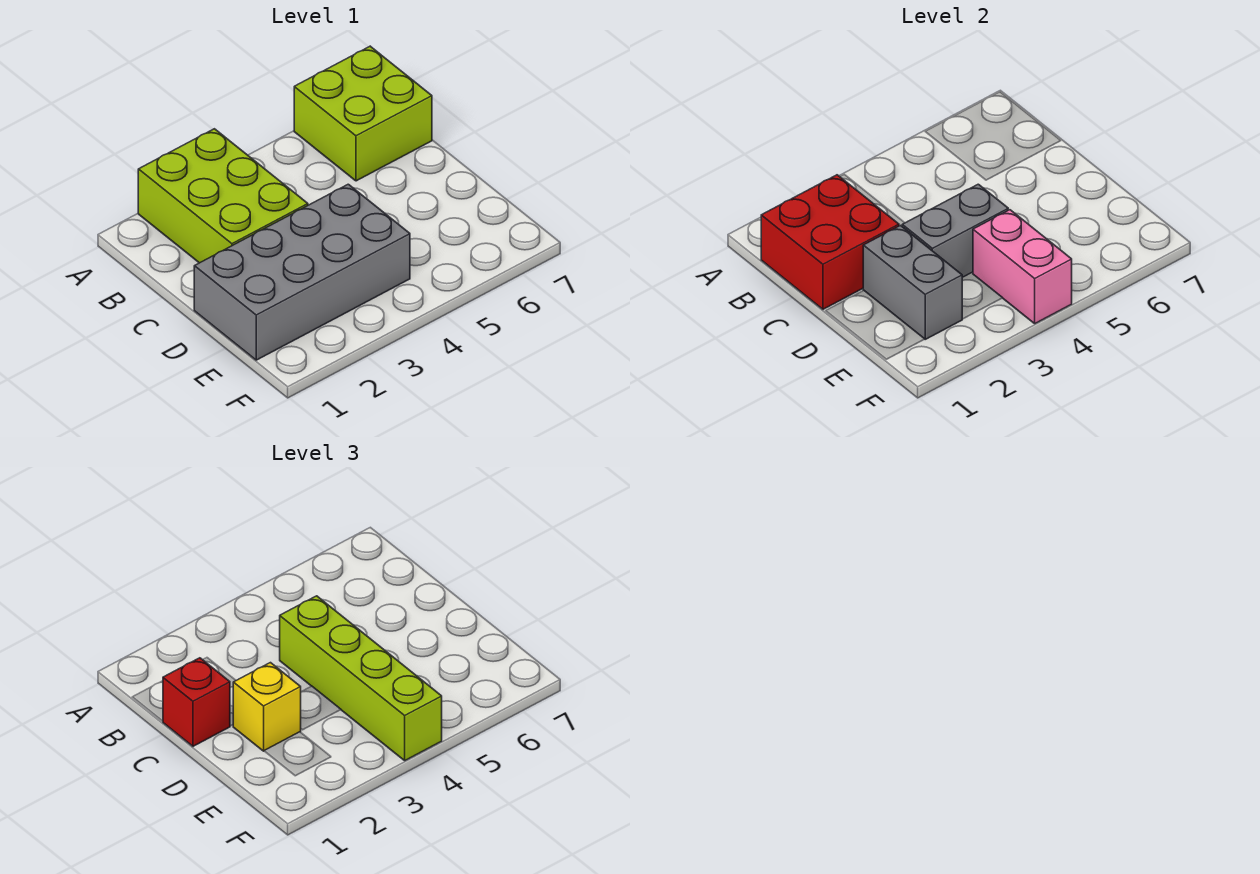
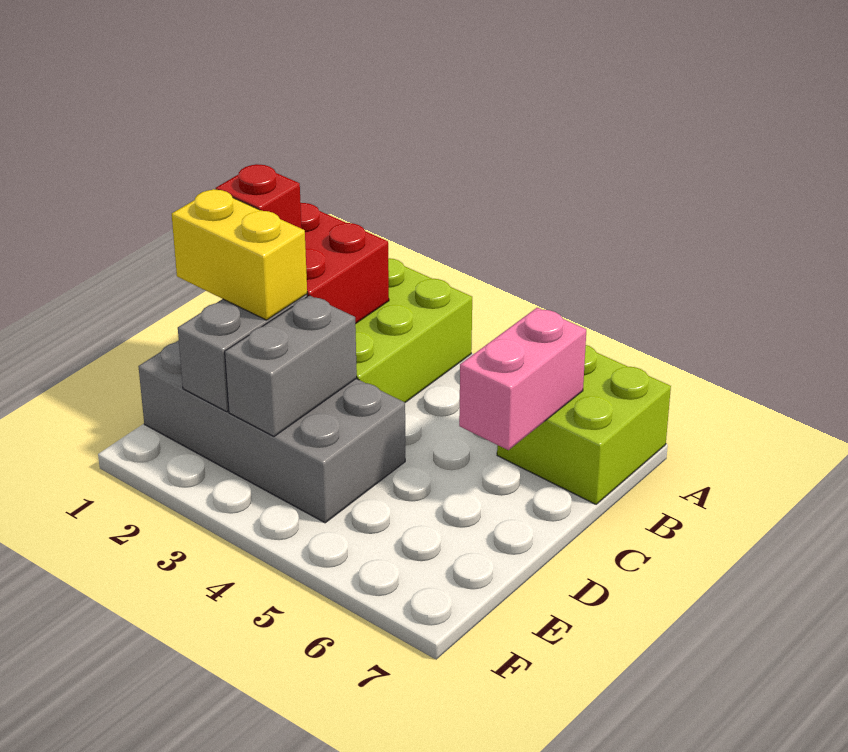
lime 1x4 brick [280,596,442,760] -> none
yellow 1x1 brick [233,663,301,751] -> yellow 1x2 brick [172,189,307,320]
grey 1x2 brick [902,184,1008,277] -> grey 1x2 brick turned to [225,295,357,436]
pink 1x2 brick [973,210,1072,323] -> pink 1x2 brick moved to [459,308,586,450]

